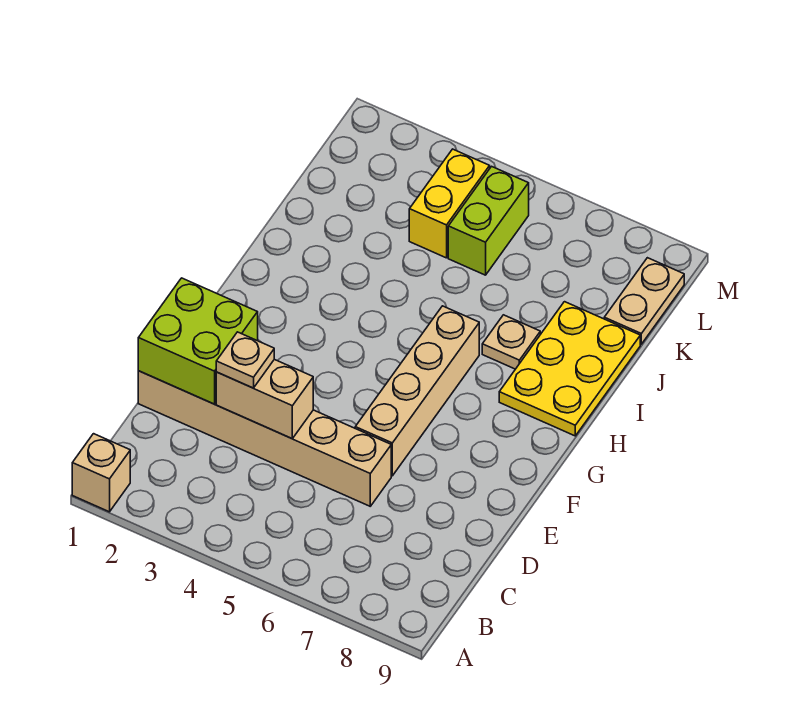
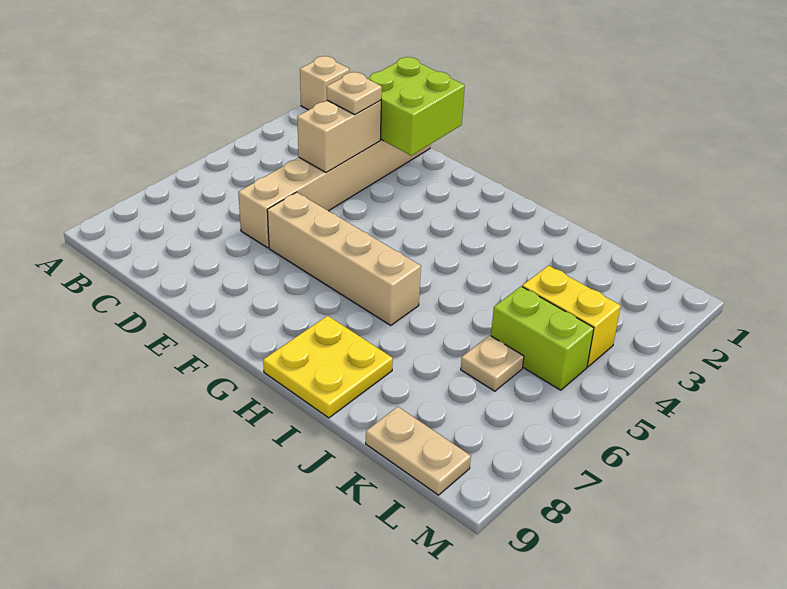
yellow 2x3 plate [499,302,640,436] -> yellow 2x2 plate [263,316,393,418]
tan 1x1 plate [482,315,540,369] -> tan 1x1 plate moved to [461,335,524,391]

